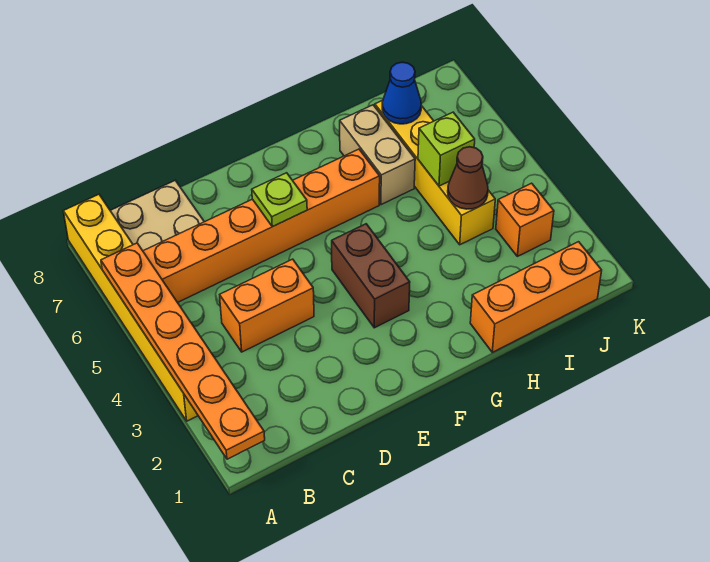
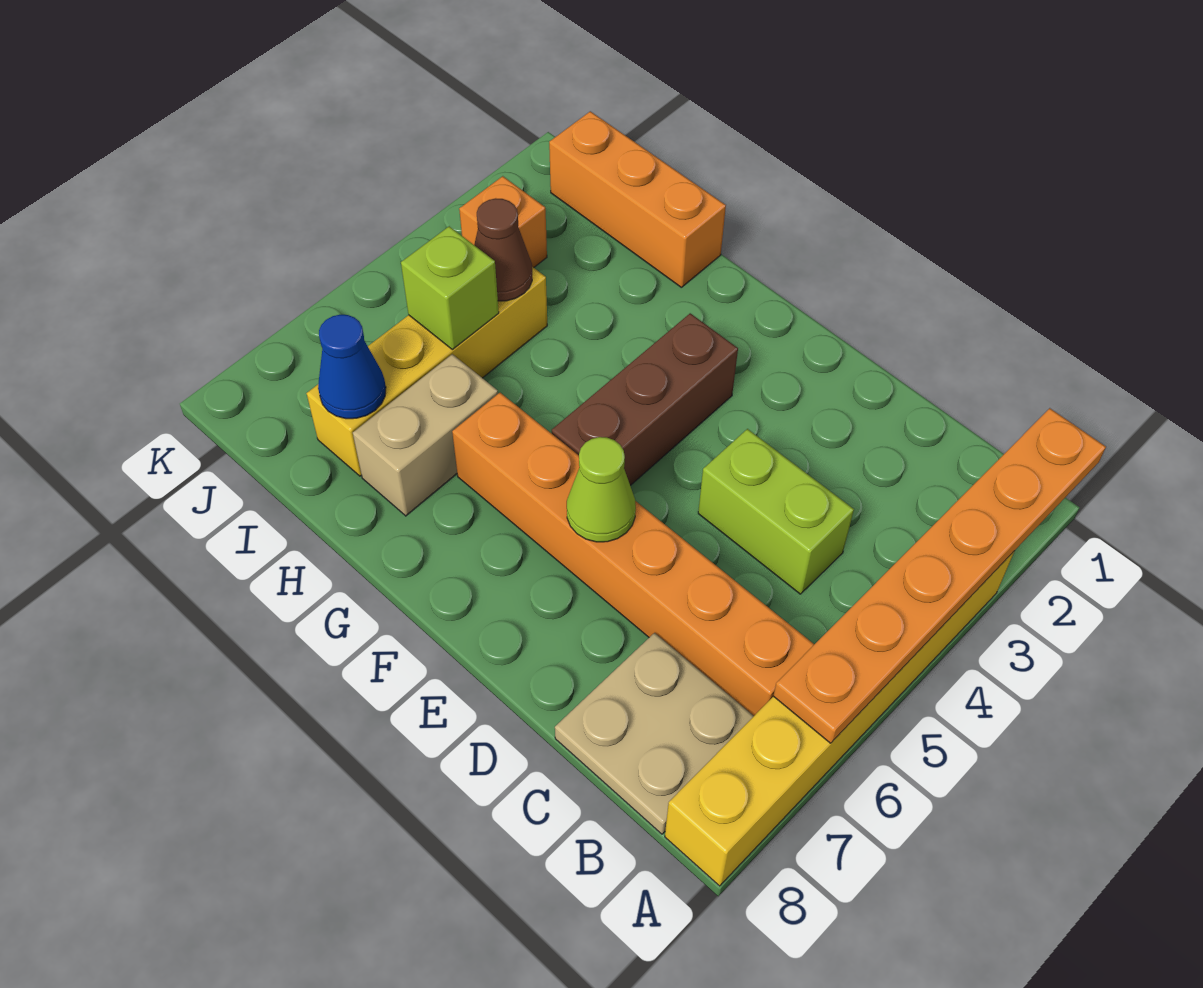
orange 1x2 brick [220,259,314,352] -> lime 1x2 brick [698,429,854,594]
lime 1x1 plate [252,173,307,227] -> lime 1x1 cone [567,437,636,542]
brown 1x2 brick [332,224,410,328] -> brown 1x3 brick [552,313,738,486]

